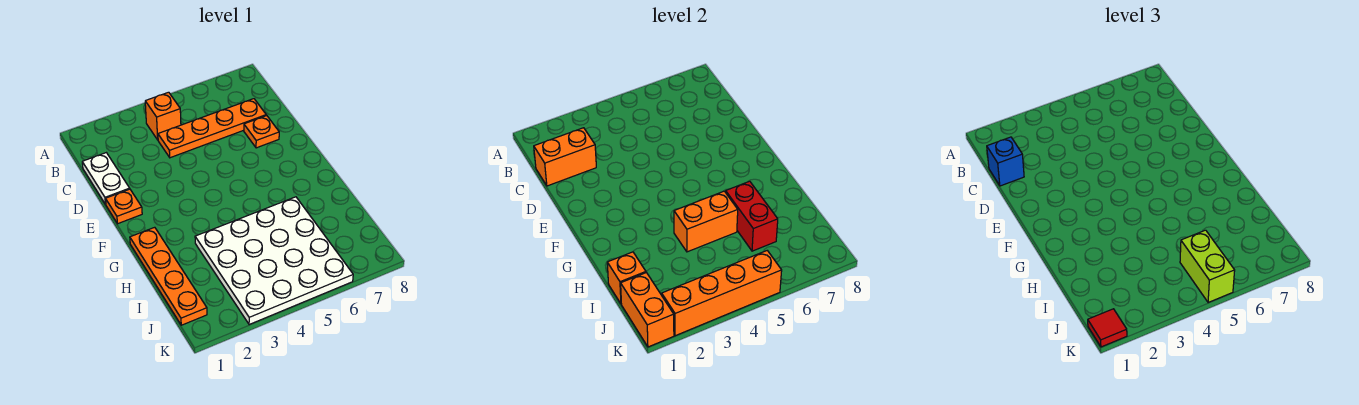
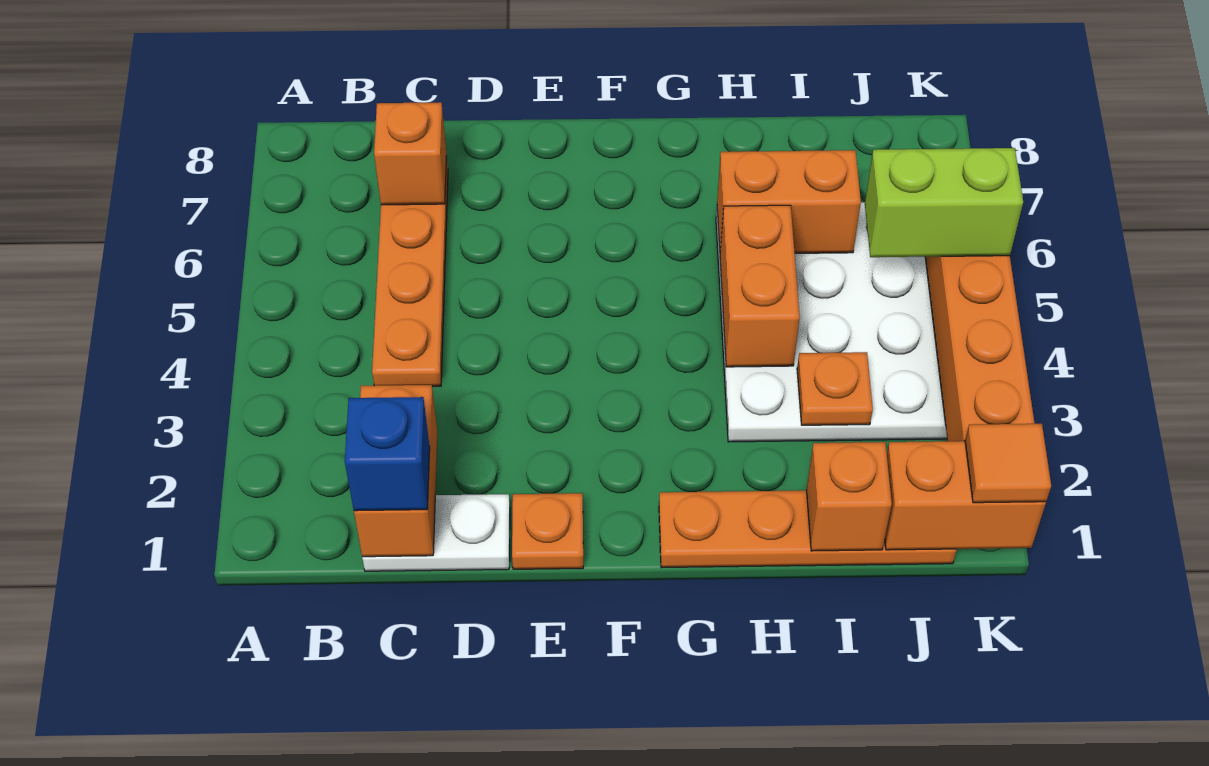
orange 1x1 brick [145,92,181,140] -> orange 1x1 brick moved to [374,102,447,205]
orange 1x1 plate [244,115,279,148] -> orange 1x1 plate moved to [797,352,873,425]
red 1x2 brick [726,181,778,251] -> orange 1x2 brick [717,150,861,253]
red 1x1 tile [1088,309,1127,347] -> orange 1x1 tile [965,424,1051,503]

